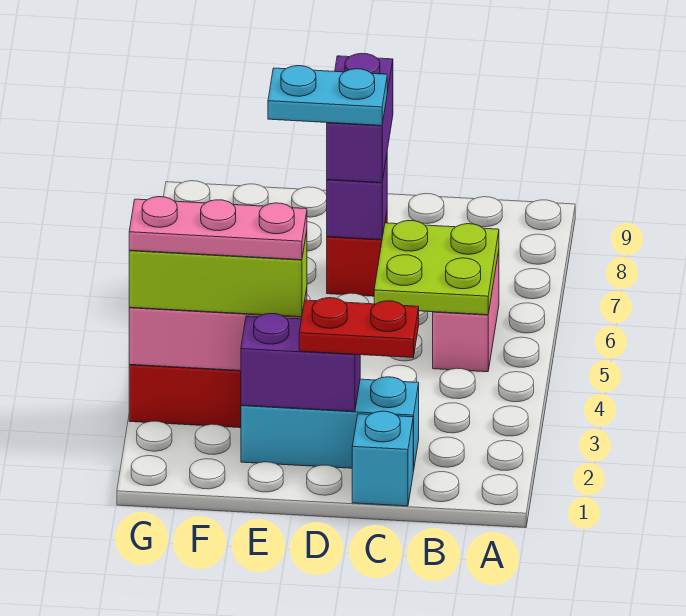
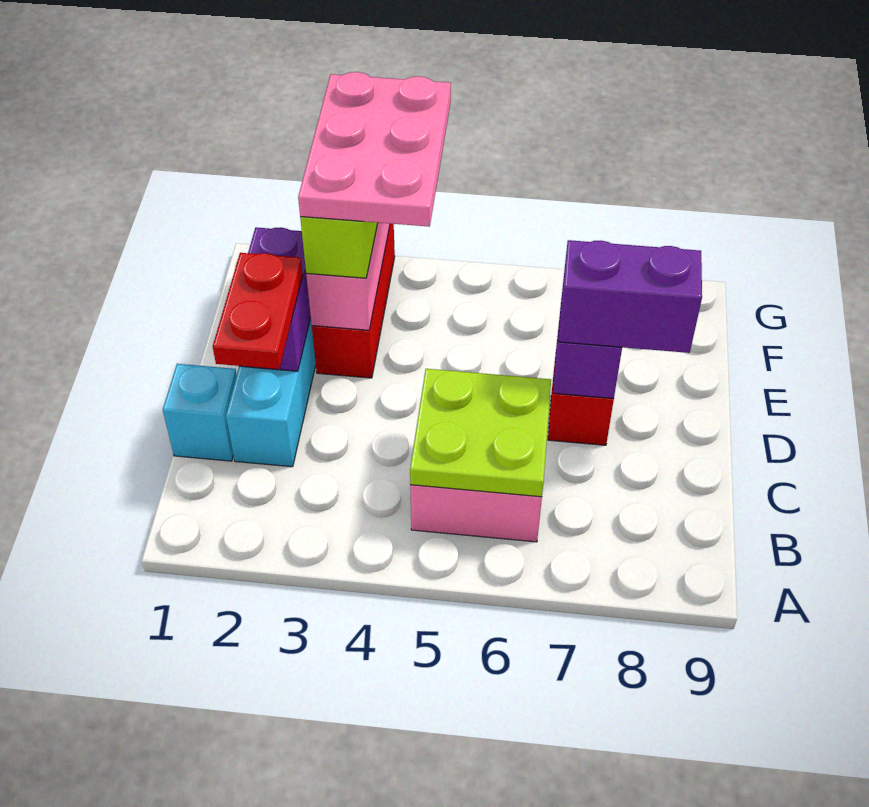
cyan 1x2 plate [268,66,387,125] -> none
pink 1x3 plate [129,197,307,260] -> pink 2x3 plate [298,72,451,227]

